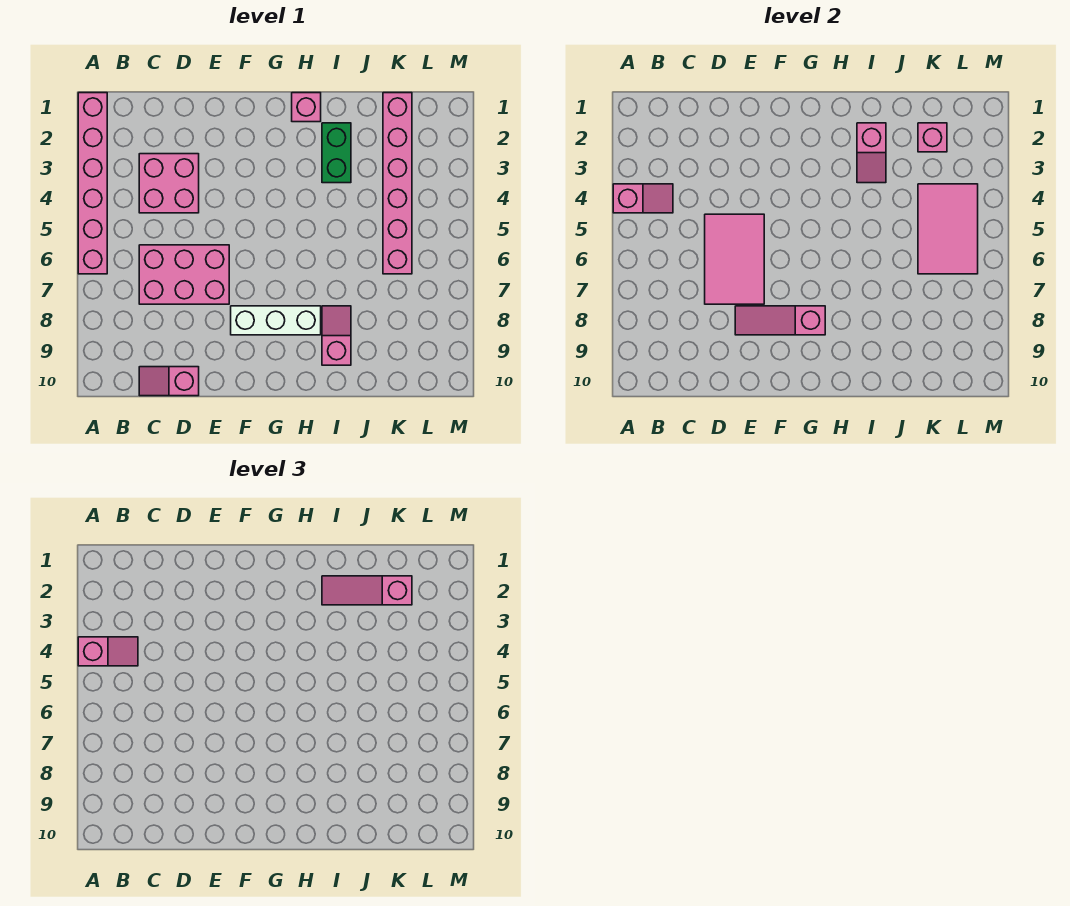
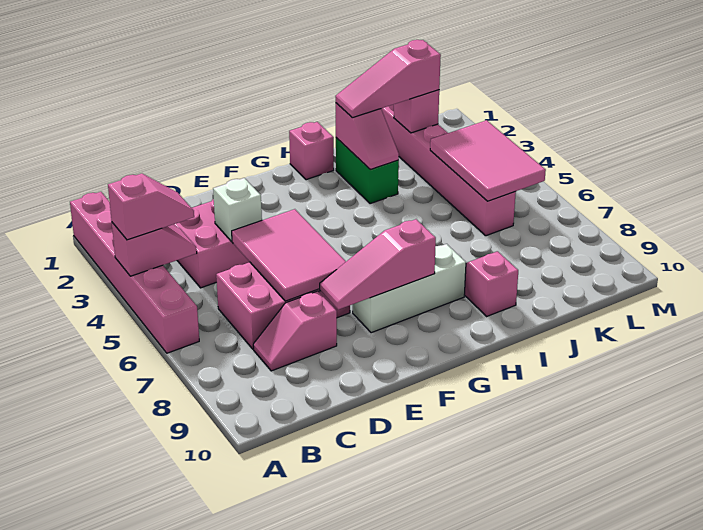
pink 1x2 slope [139,367,199,396] -> pink 1x2 slope moved to [253,291,337,371]
none -> white 1x1 brick [213,178,262,241]

